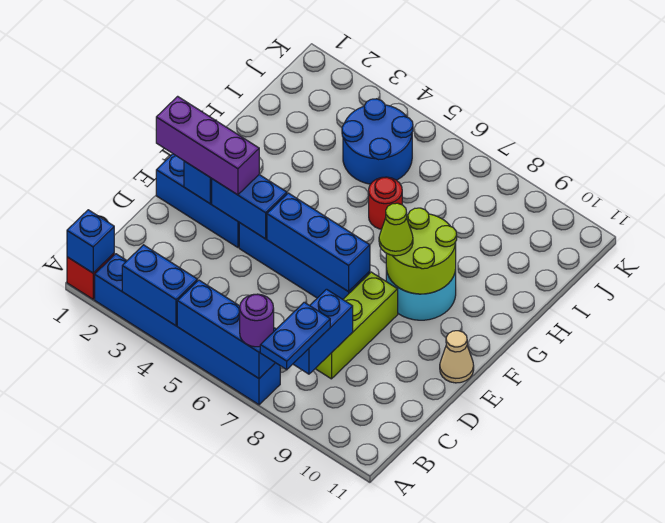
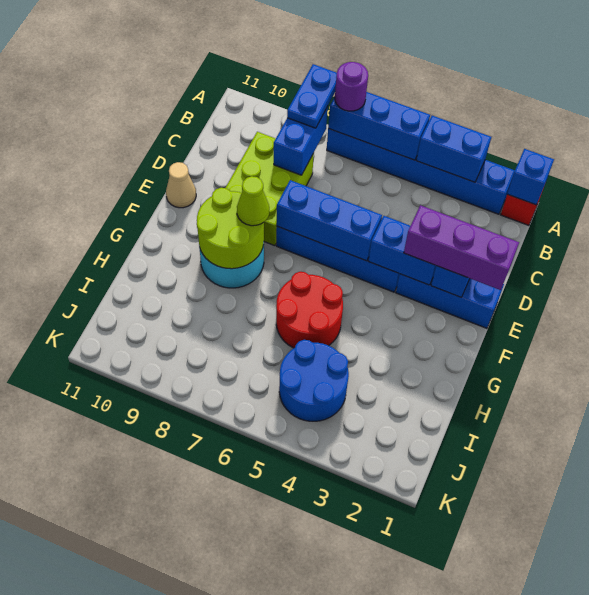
lime 1x3 brick [315,272,398,379] -> lime 2x3 brick [226,132,314,246]
red 1x1 round brick [369,177,402,229] -> red 2x2 round brick [276,272,343,348]

